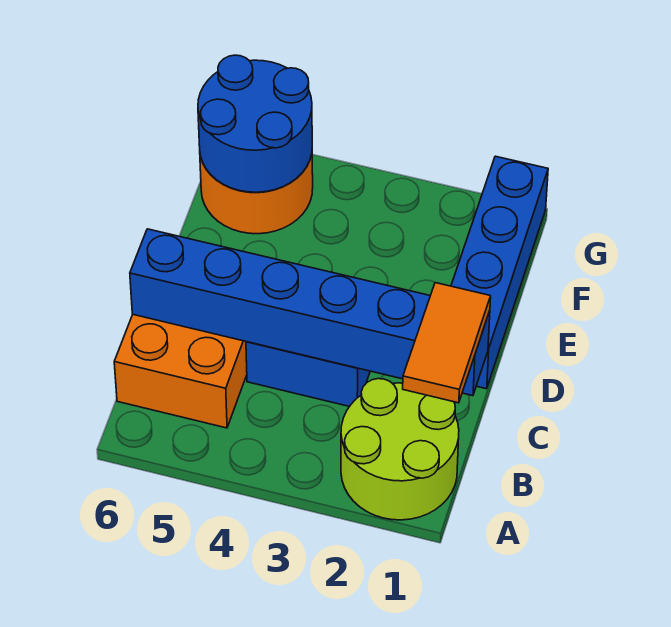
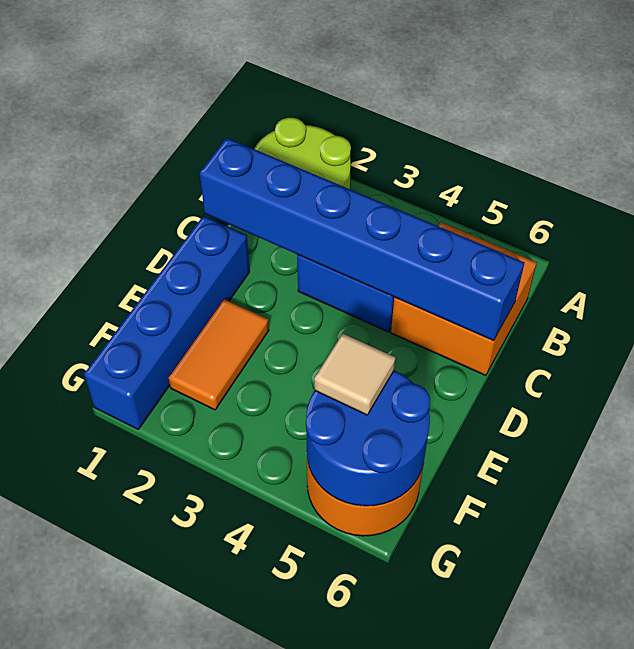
orange 1x2 tile [403,283,491,403] -> orange 1x2 tile moved to [169,299,269,410]
none -> tan 1x1 tile [314,334,395,415]

